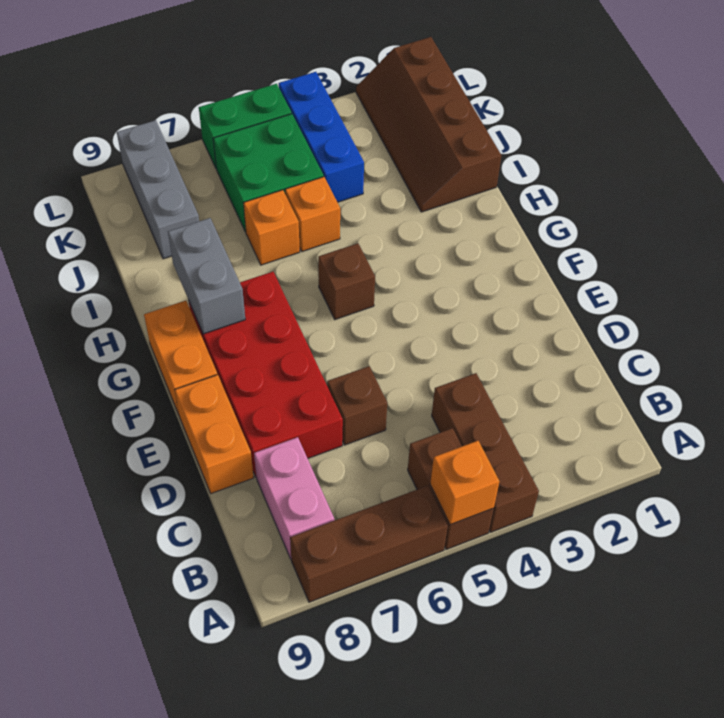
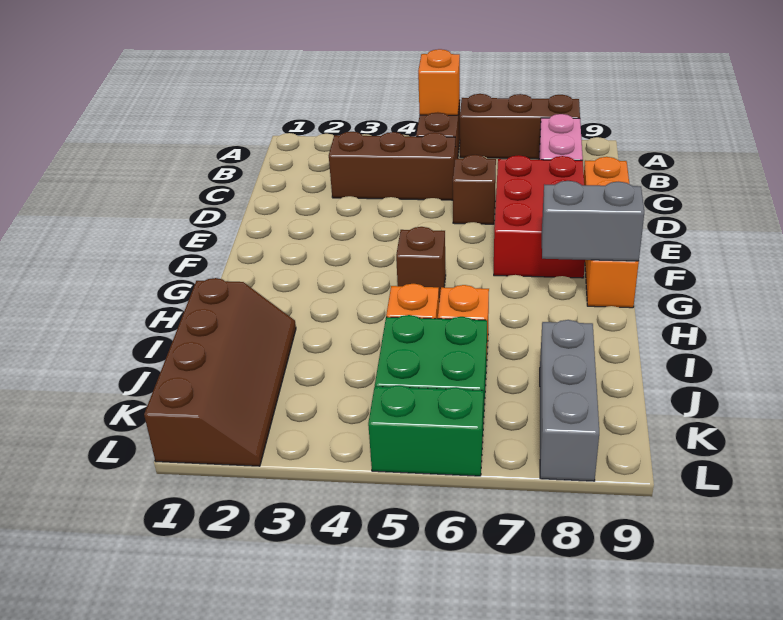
brown 1x3 brick [432,373,539,532] -> brown 1x3 brick turned to [329,132,456,200]
red 2x4 brick [189,272,343,476] -> red 2x3 brick [494,155,585,278]
grey 1x2 brick [168,218,245,334] -> grey 1x2 brick turned to [542,181,644,261]
blue 1x3 brick [279,72,364,202] -> none

